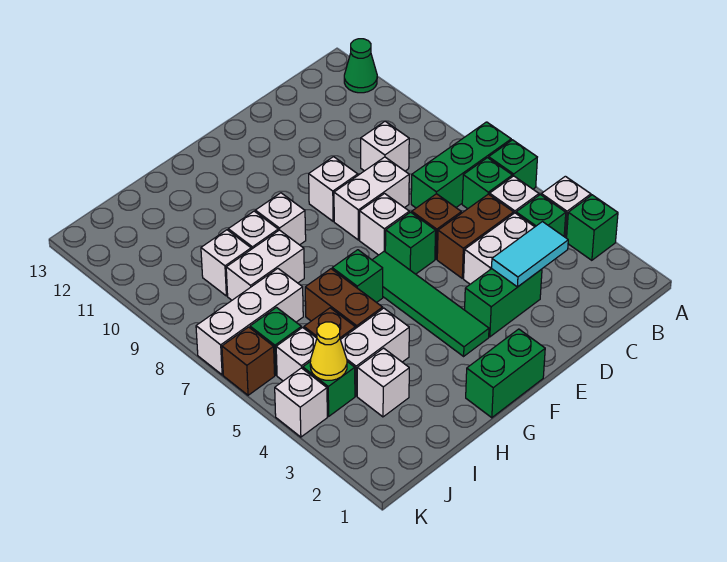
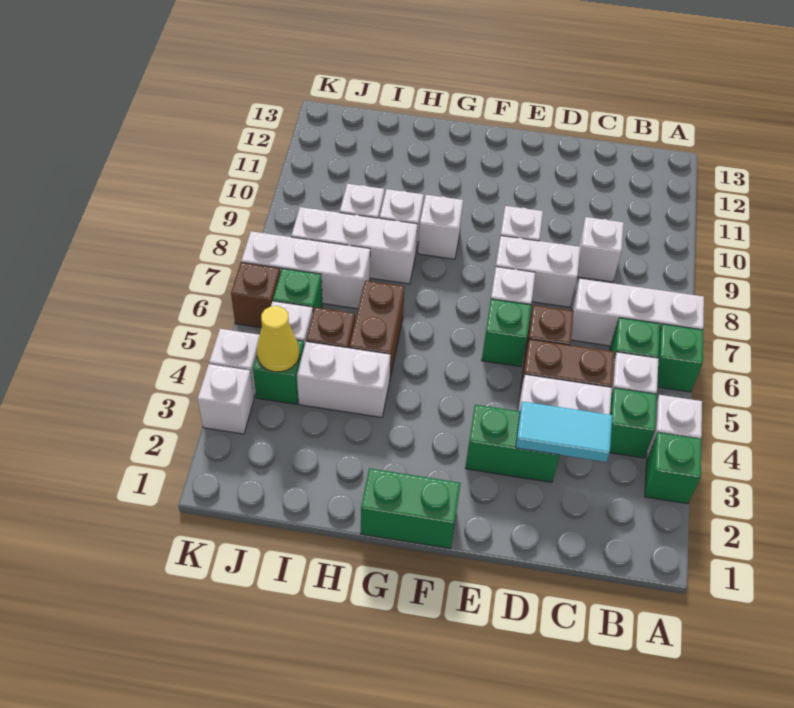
green 1x3 brick [411,122,511,208] -> white 1x3 brick [571,279,704,346]
green 1x1 cone [344,39,377,93] -> none
green 1x4 tile [373,251,489,356] -> none
green 1x1 brick [332,250,383,303] -> none
white 1x2 brick [226,230,304,300] -> white 1x3 brick [291,207,418,284]
white 1x1 brick [357,348,409,417] -> white 1x1 brick moved to [198,364,254,434]

